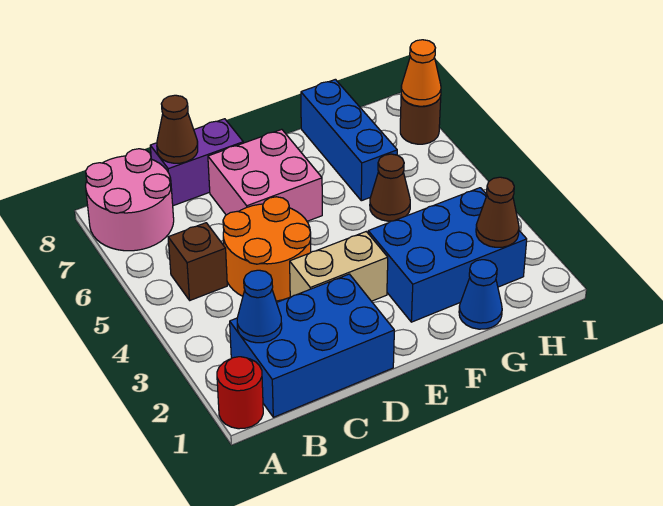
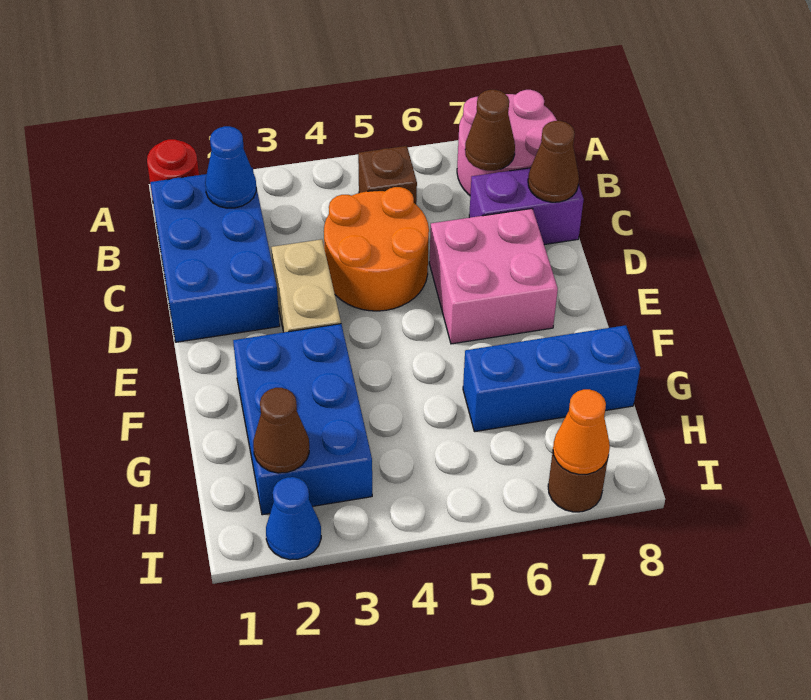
purple 1x2 brick [150,119,243,206] -> purple 1x2 brick turned to [469,168,584,245]
blue 1x1 cone [459,260,502,329] -> blue 1x1 cone moved to [266,477,321,560]
brown 1x1 cone [370,154,410,221] -> brown 1x1 cone moved to [465,90,515,171]

